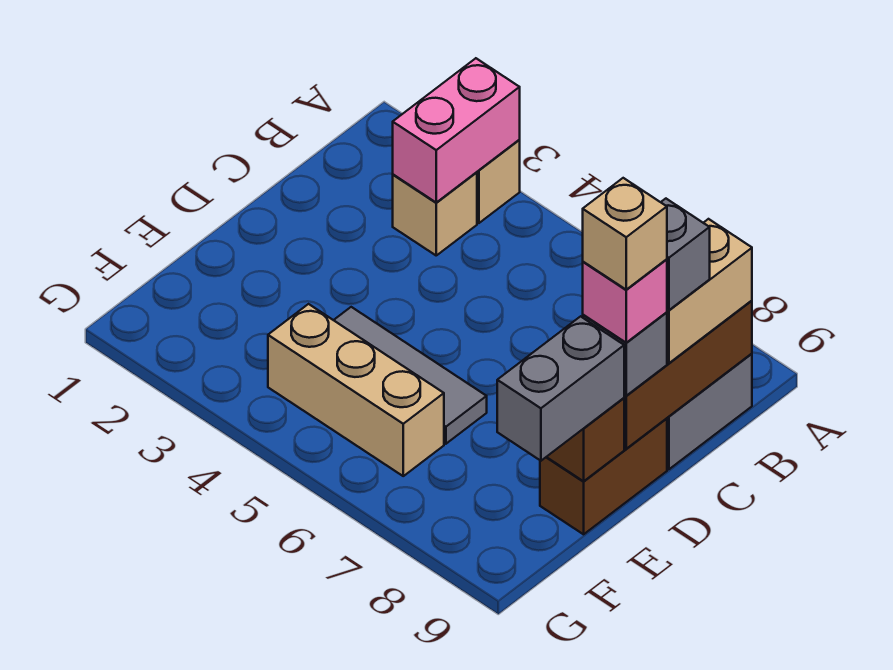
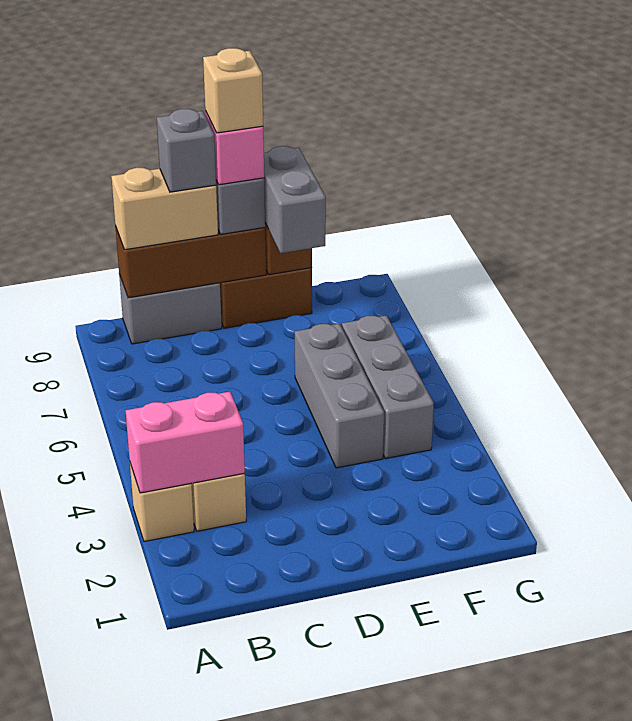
grey 1x3 tile [334,307,487,444] -> grey 1x3 brick [295,324,384,468]
grey 1x2 brick [497,316,624,461] -> grey 1x2 brick turned to [264,146,326,253]
tan 1x3 brick [268,304,444,476] -> grey 1x3 brick [342,315,434,459]

